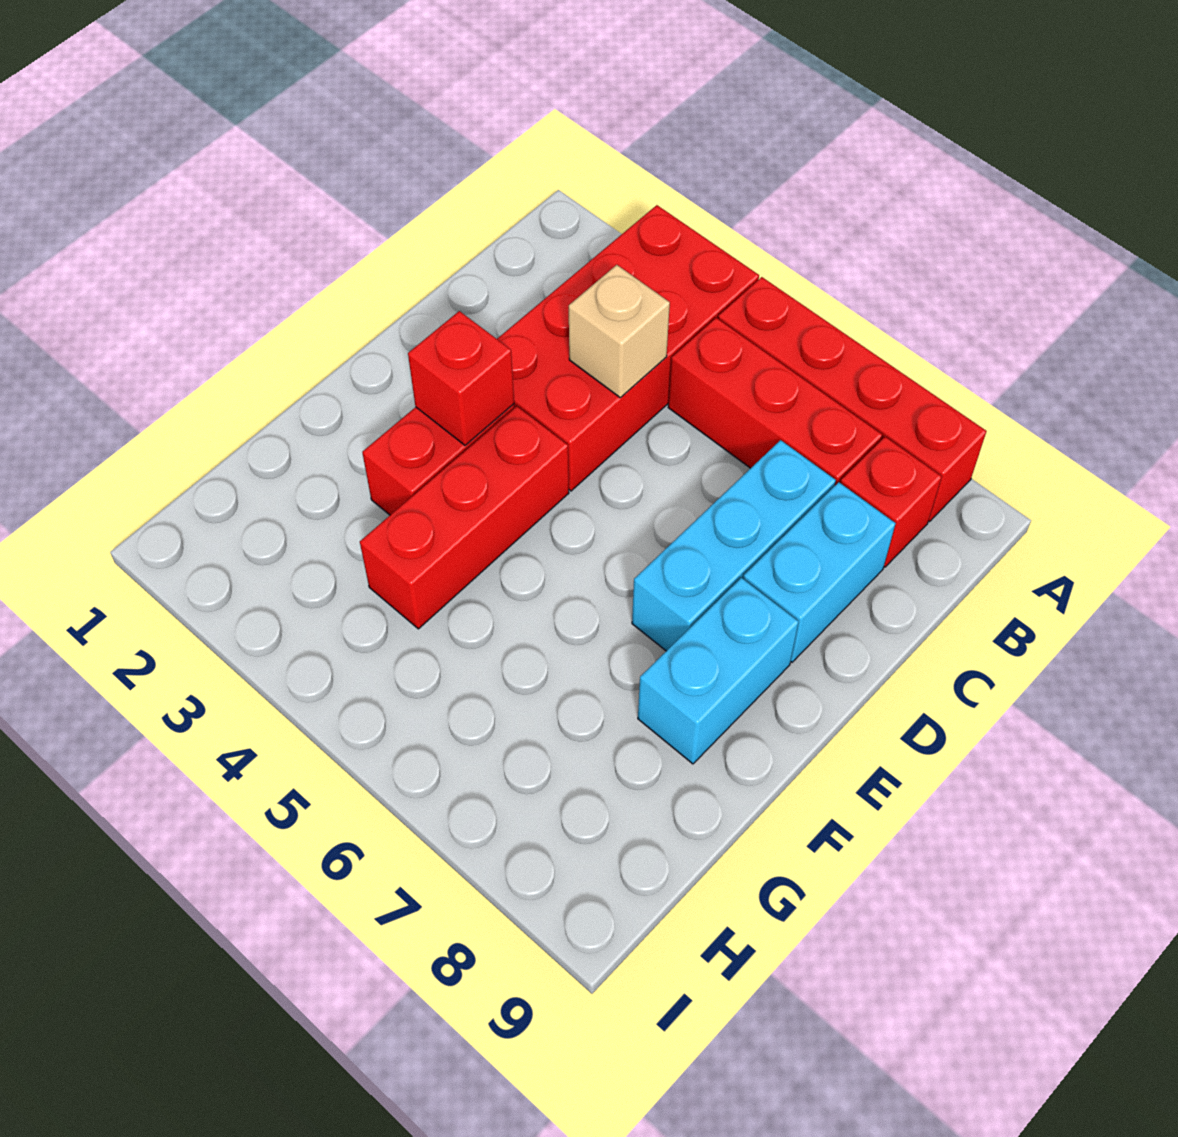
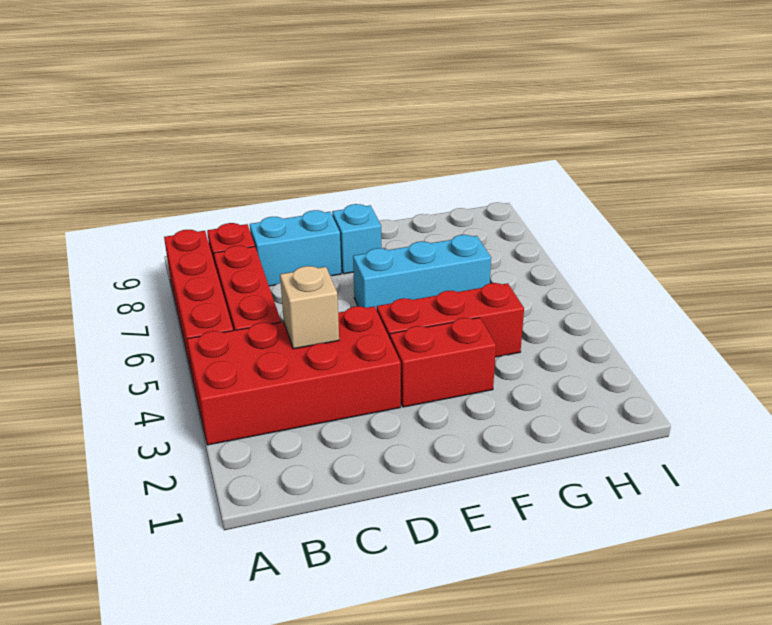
cyan 1x3 brick [632,440,836,651] -> cyan 1x3 brick moved to [353,235,491,310]
red 1x1 brick [408,311,514,445] -> none
cyan 1x2 brick [638,578,799,764] -> cyan 1x1 brick [332,204,382,274]

